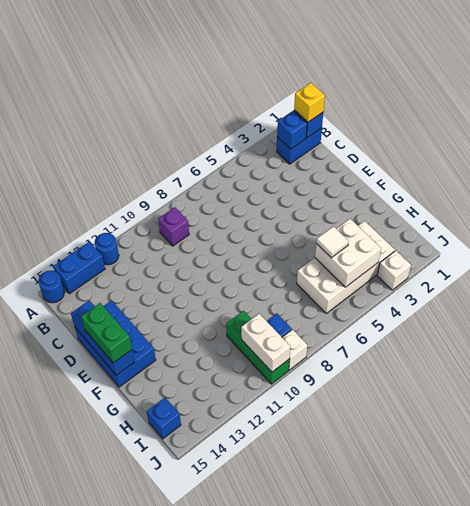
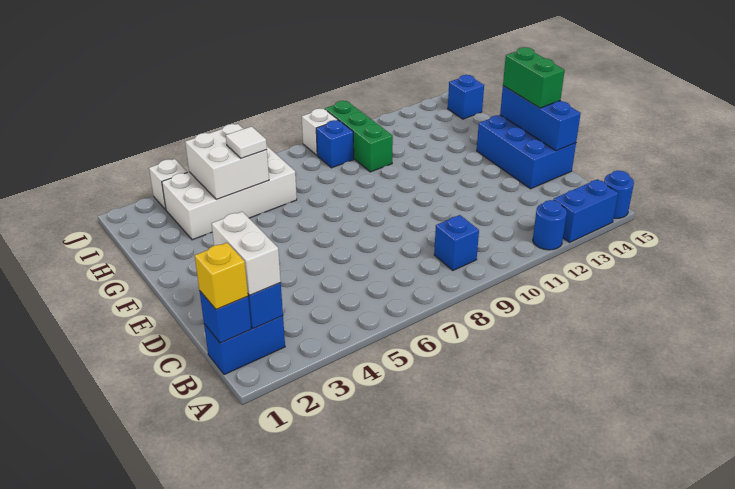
purple 1x1 brick [158,207,189,246] -> blue 1x1 brick [434,215,479,271]
white 1x2 brick [241,314,290,372] -> white 1x2 brick moved to [211,212,281,295]

